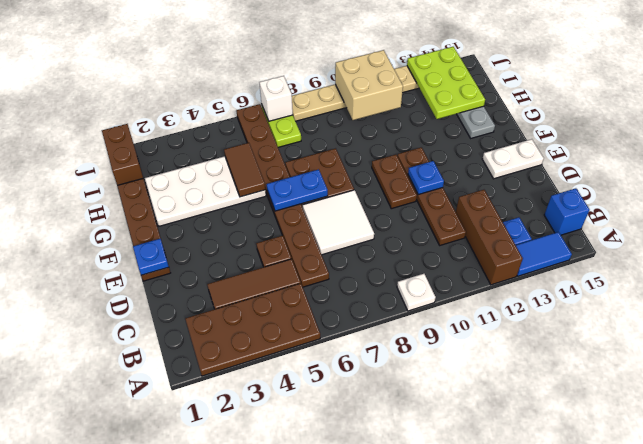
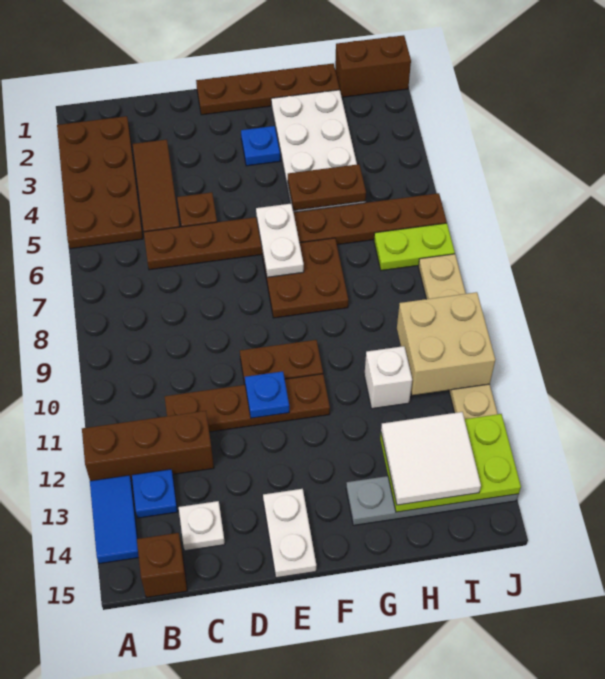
white 1x1 plate [397,274,436,311] -> white 1x1 plate moved to [179,501,225,551]
blue 1x1 brick [544,188,590,235] -> brown 1x1 brick [137,533,187,598]
white 2x2 tile [303,190,374,255] -> white 2x2 tile moved to [381,412,481,505]
blue 1x1 plate [133,238,169,275] -> blue 1x1 plate moved to [241,126,280,166]
blue 1x2 plate [267,169,328,211] -> white 1x2 plate [256,204,304,277]
brown 1x2 tile [224,143,265,197] -> brown 1x2 plate [288,164,366,211]
white 1x1 brick [259,76,293,121] -> white 1x1 brick moved to [364,346,412,409]

